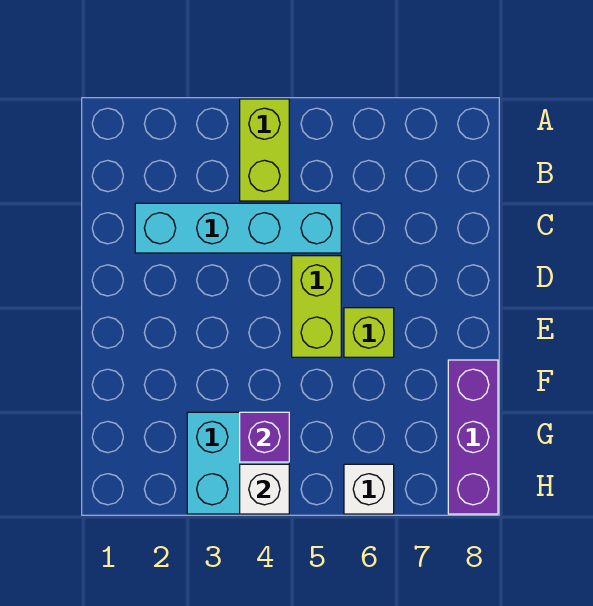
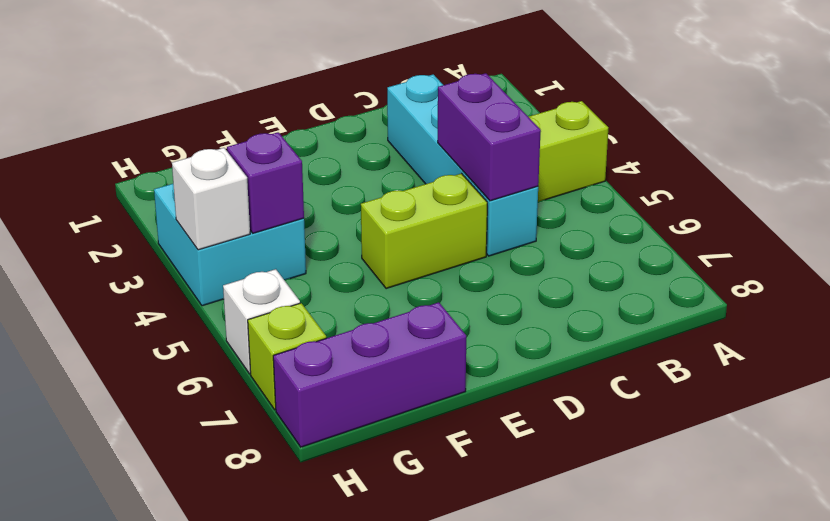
none -> purple 1x2 brick [438,73,541,201]
lime 1x1 brick [344,308,394,357] -> lime 1x1 brick moved to [248,303,326,410]

